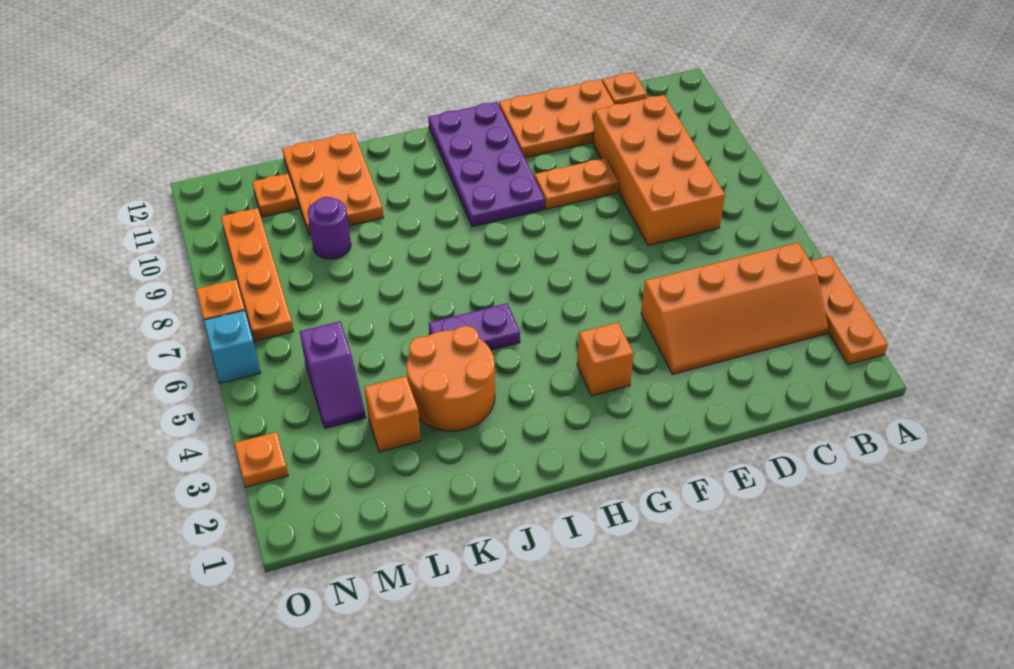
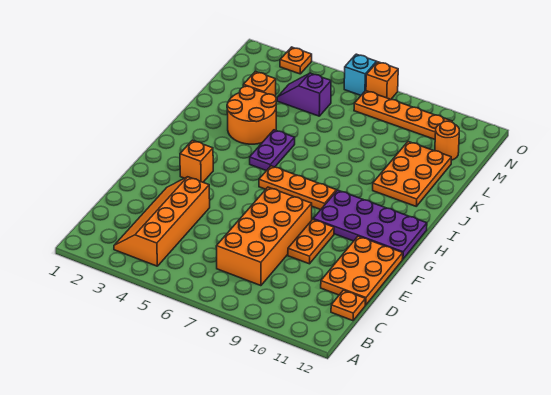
orange 1x3 plate [811,256,888,364] -> orange 1x3 plate moved to [259,166,336,210]
orange 2x4 brick [593,95,725,245] -> orange 2x4 brick turned to [216,187,312,286]
orange 2x3 plate [282,133,384,235] -> orange 2x3 plate turned to [373,142,451,206]
purple 1x1 round brick [308,197,351,259] -> none
orange 1x1 plate [252,174,298,217] -> orange 1x1 round brick [435,121,459,160]

